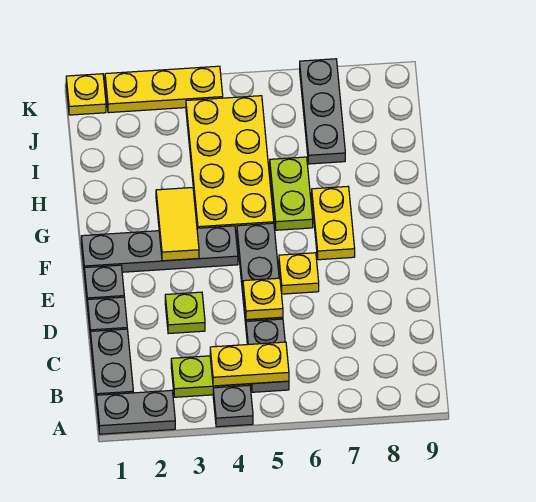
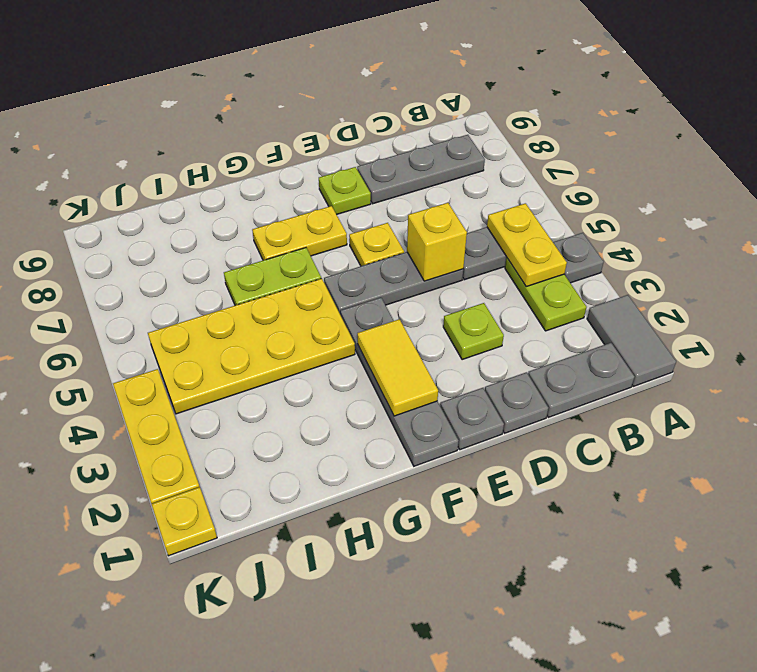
grey 1x2 plate [97,390,175,434] -> grey 1x2 tile [587,295,676,386]
yellow 1x1 plate [243,278,283,320] -> yellow 1x1 brick [407,203,467,281]
none -> lime 1x1 plate [319,167,371,214]
yellow 1x2 tile [156,188,199,261] -> yellow 1x2 tile turned to [357,319,438,416]
grey 1x3 plate [300,59,345,164] -> grey 1x3 plate moved to [357,135,485,204]

